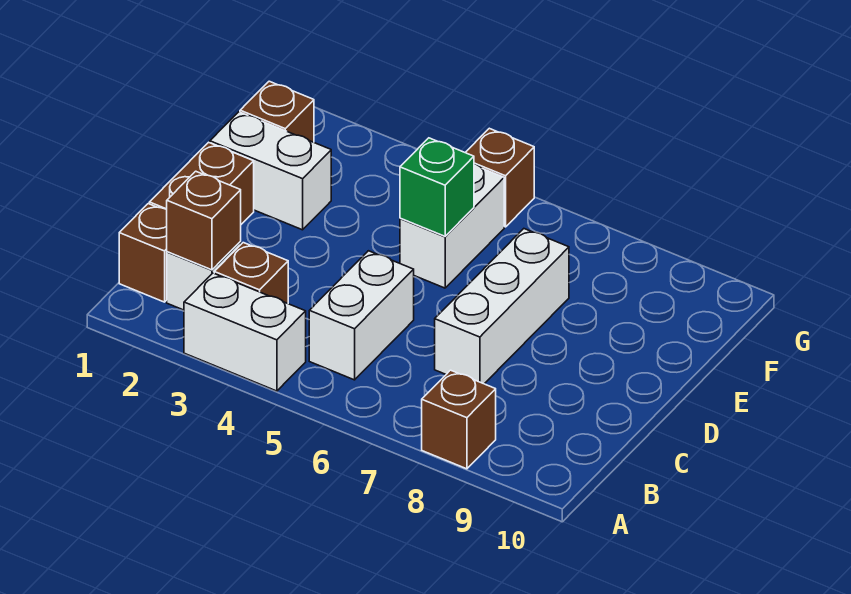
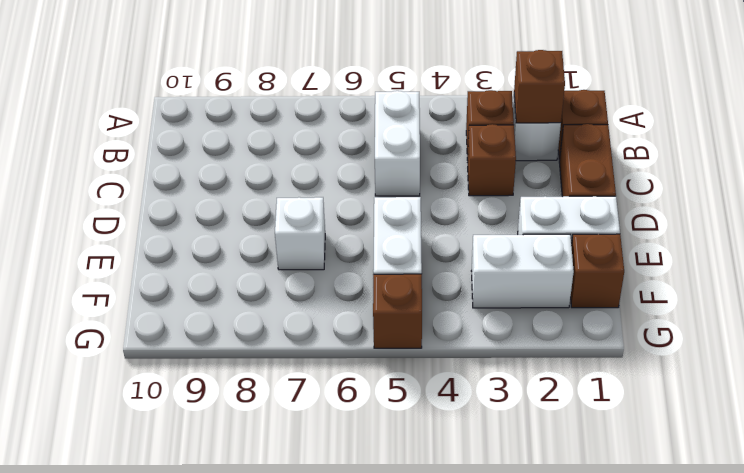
white 1x2 brick [184,273,306,391] -> white 1x2 brick moved to [471,234,574,308]
brown 1x1 brick [422,370,496,469] -> brown 1x1 brick moved to [468,124,516,196]
white 1x3 brick [435,229,569,384] -> white 1x1 brick [275,197,325,270]
green 1x1 brick [400,138,474,236] -> none

